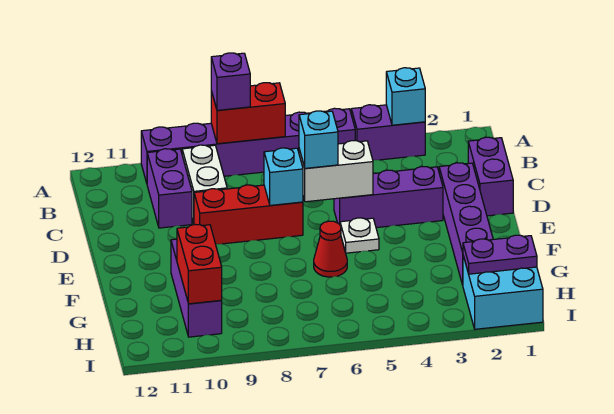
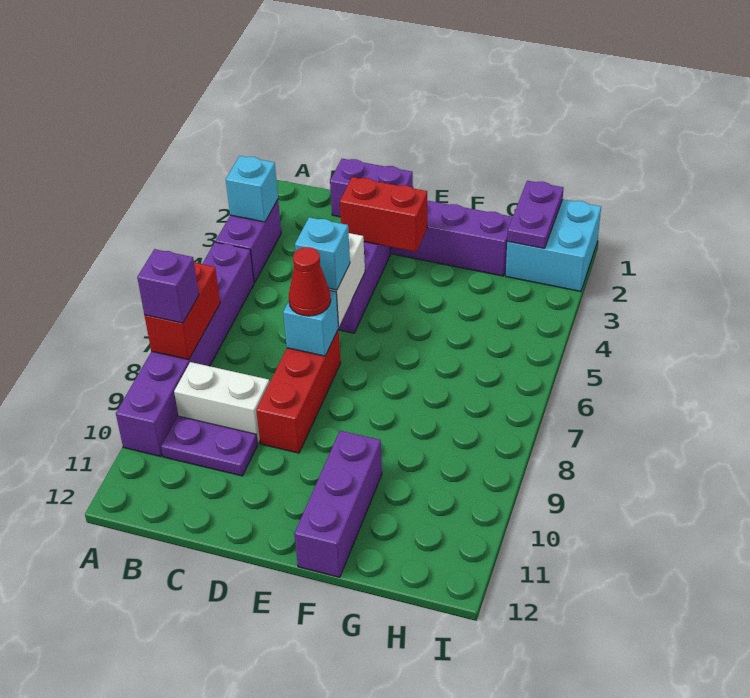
purple 1x2 brick [147,149,192,228] -> purple 1x2 plate [161,416,258,476]
white 1x1 plate [340,218,379,253] -> none
red 1x1 cone [314,221,347,277] -> red 1x1 cone moved to [289,247,331,316]
purple 1x3 brick [171,239,222,337] -> purple 1x3 brick turned to [294,431,382,577]
red 1x2 brick [177,224,222,304] -> red 1x2 brick moved to [340,177,427,252]

